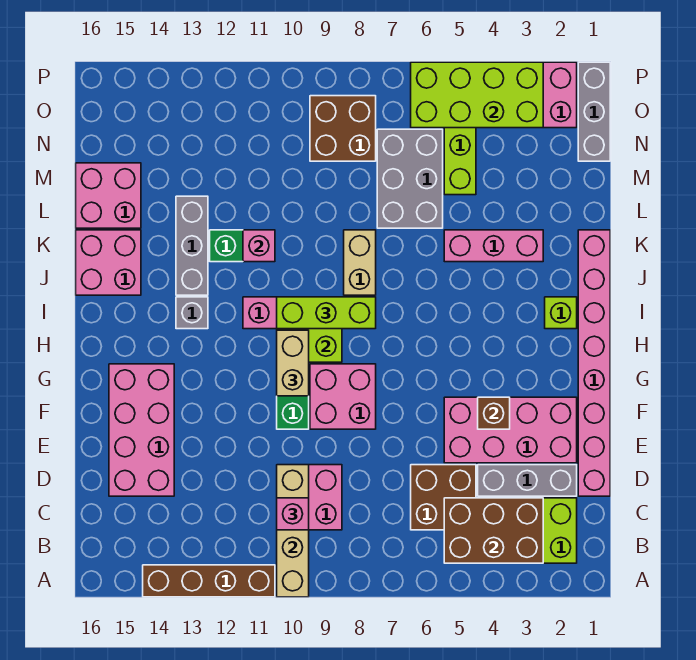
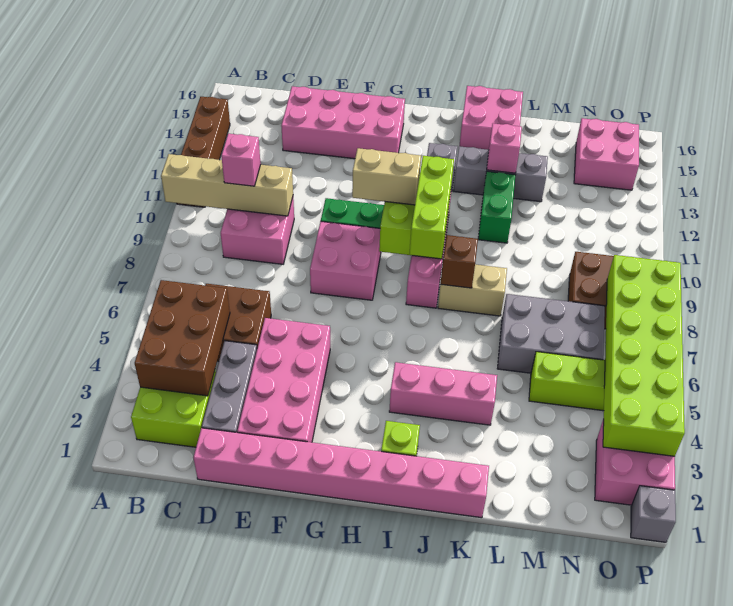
brown 1x1 brick [478,397,510,429] -> brown 1x1 brick moved to [441,235,478,288]
pink 1x3 brick [444,230,543,262] -> pink 1x3 brick turned to [389,362,497,425]
pink 1x1 brick [243,230,275,262] -> pink 1x1 brick moved to [487,123,522,173]
pink 2x2 brick [76,163,141,228] -> pink 2x2 brick moved to [574,118,639,190]
grey 1x3 brick [578,62,610,161] -> grey 1x1 brick [631,486,676,542]
lime 2x4 brick [411,62,543,128] -> lime 2x6 brick [603,255,685,456]

